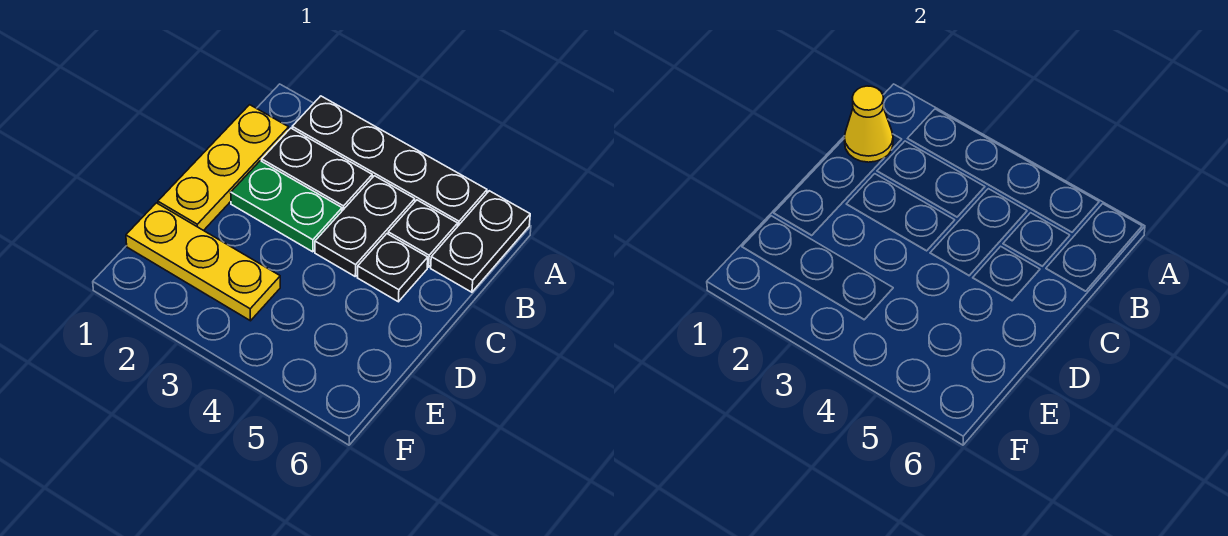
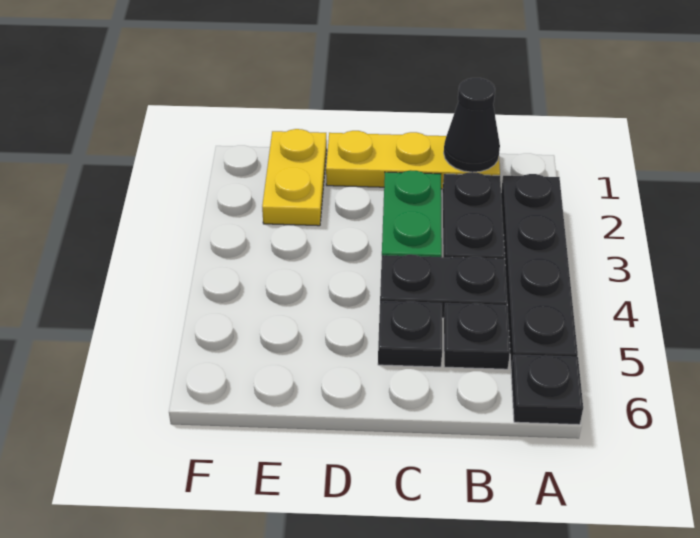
black 1x2 plate [431,191,530,292] -> black 1x1 plate [511,355,583,425]
yellow 1x1 cone [844,86,893,162] -> black 1x1 cone [444,78,500,172]
yellow 1x3 plate [126,203,280,321] -> yellow 1x2 plate [262,129,327,226]

